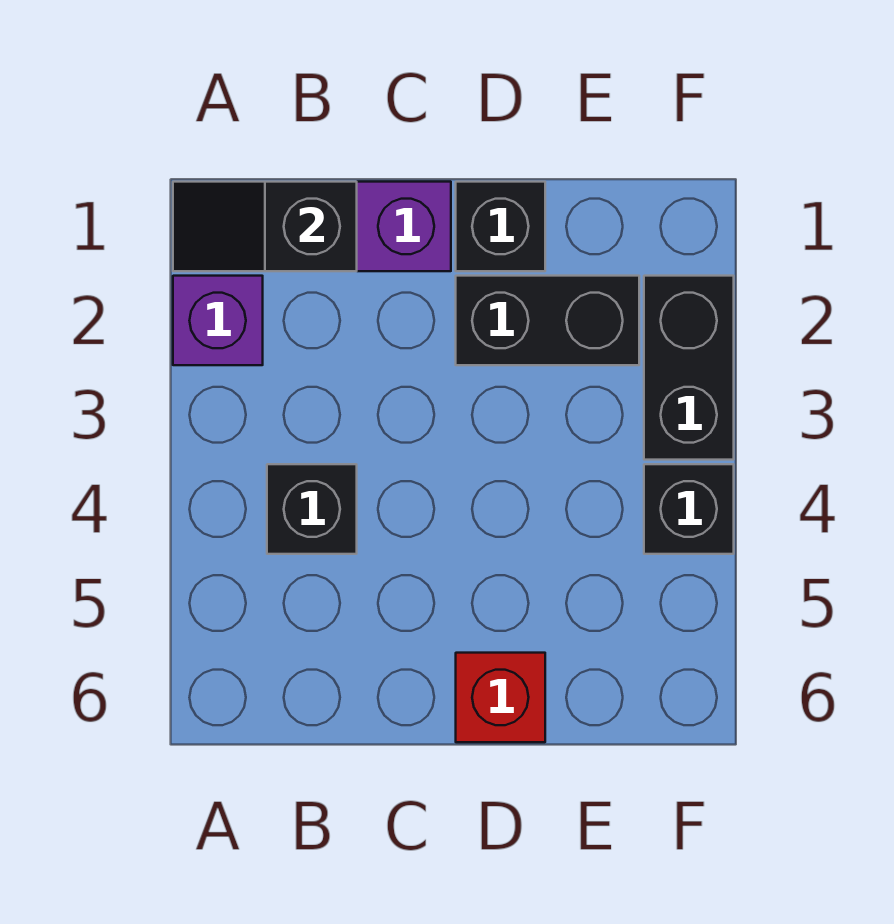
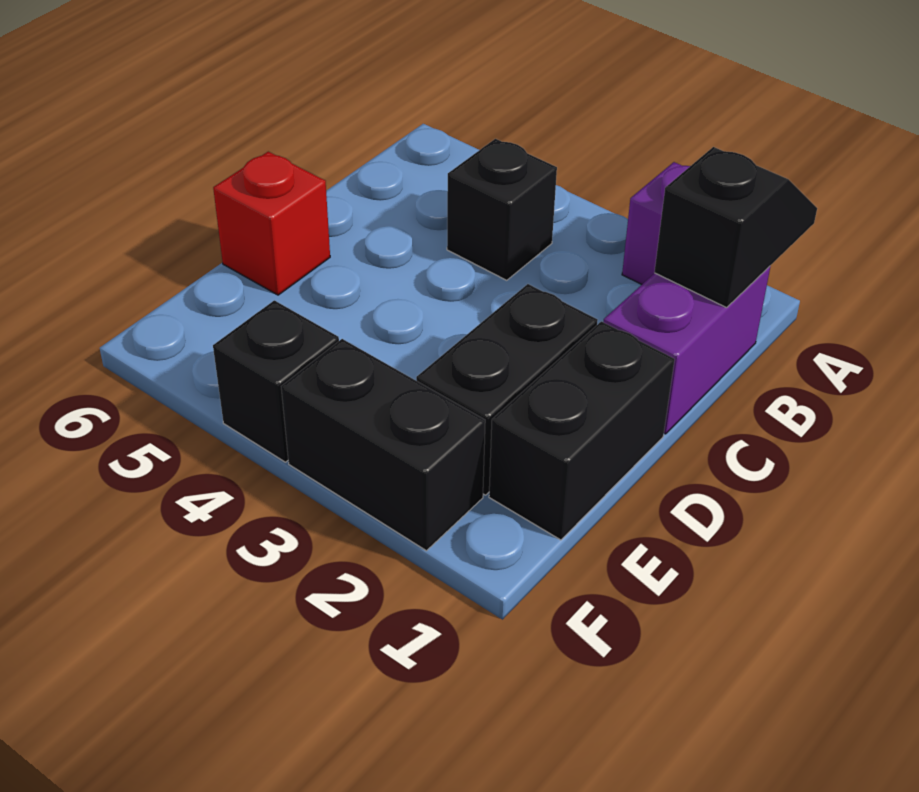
black 1x1 brick [456,182,545,271] -> black 1x2 brick [489,321,675,540]

